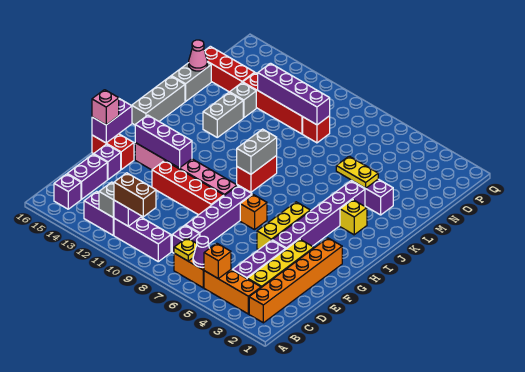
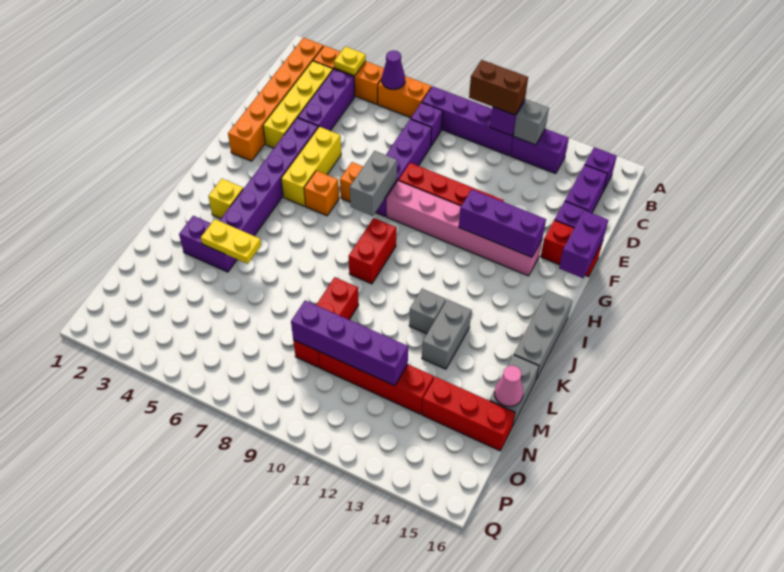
orange 1x1 brick [204,243,231,279] -> orange 1x1 brick moved to [304,171,339,216]
yellow 1x1 plate [174,238,197,261] -> yellow 1x1 plate moved to [334,46,366,76]
purple 1x3 brick [114,217,171,262] -> purple 1x4 brick [422,86,514,156]
pink 1x1 brick [92,90,119,125] -> none
grey 1x2 brick [237,129,277,174] -> grey 1x2 brick moved to [350,151,397,216]
grey 1x1 brick [230,82,256,118] -> grey 1x1 brick moved to [409,289,446,334]
red 1x1 brick [303,116,330,143] -> red 1x3 brick [293,277,359,368]

